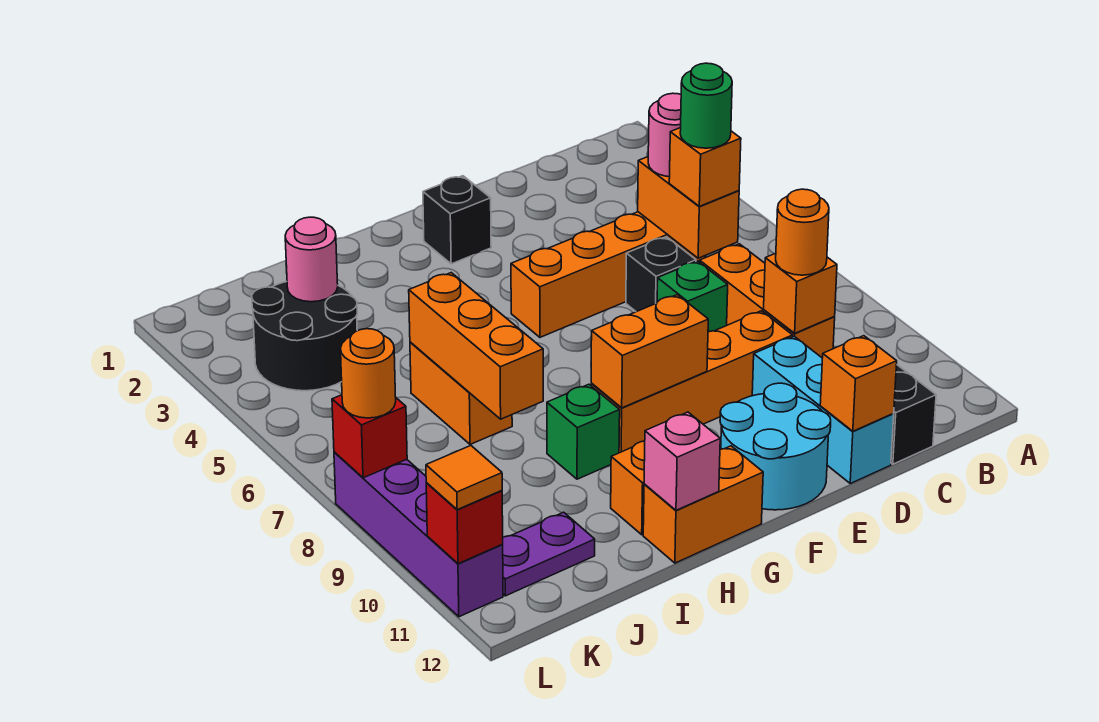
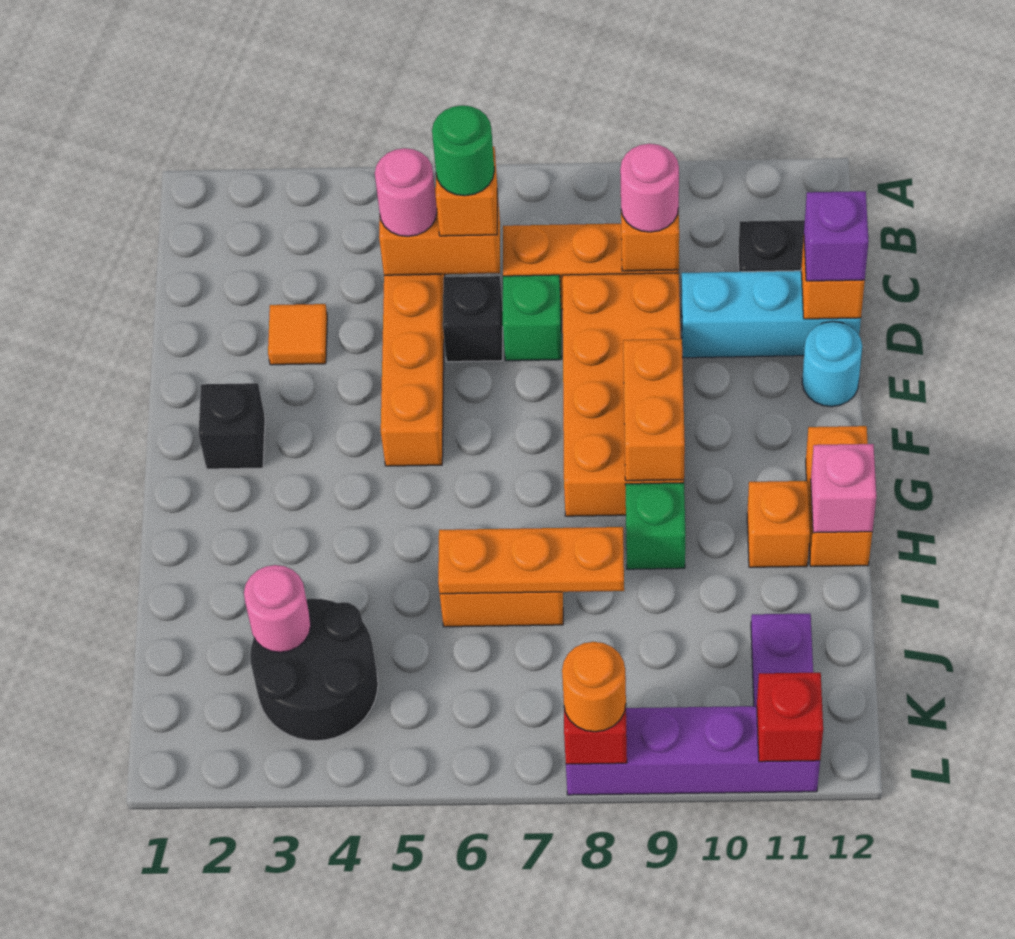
orange 1x1 round brick [776,189,829,275] -> pink 1x1 round brick [620,144,679,232]
orange 1x4 brick [591,311,793,453] -> orange 2x4 brick [562,273,684,516]
none -> purple 1x1 brick [804,191,869,281]
cyan 2x2 round brick [720,383,831,510] -> cyan 1x1 round brick [802,321,862,407]
orange 1x3 brick [409,273,543,419] -> orange 1x3 plate [438,527,624,594]
orange 1x1 tile [426,446,502,510] -> orange 1x1 tile moved to [268,304,327,365]

